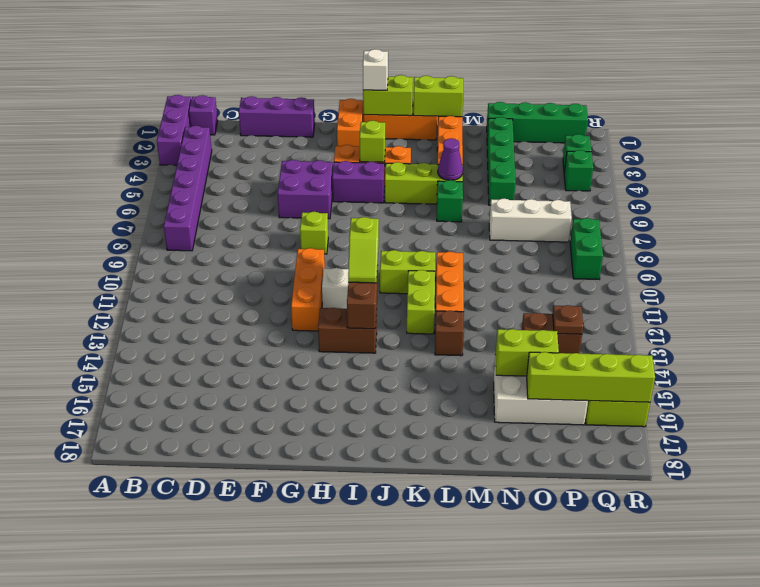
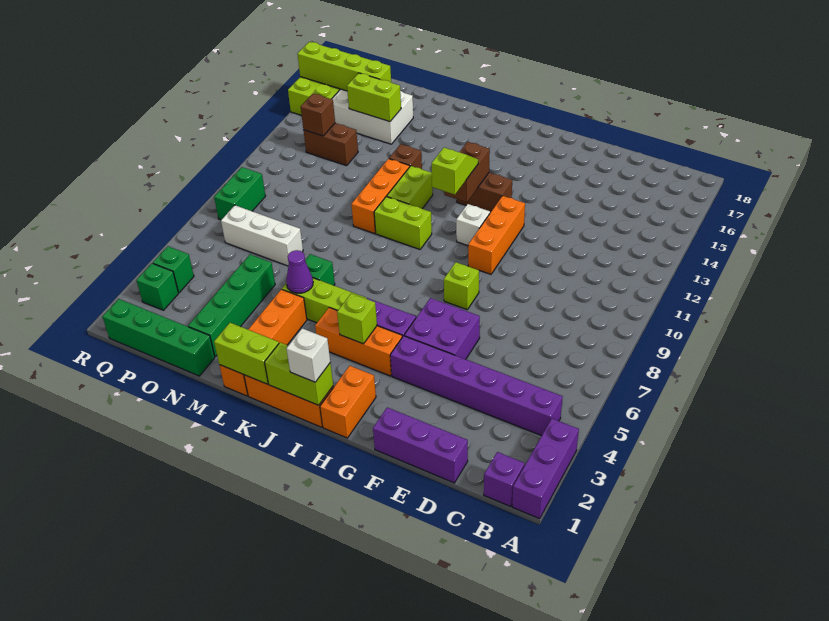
purple 1x6 brick [164,126,212,251] -> purple 1x6 brick turned to [390,336,563,436]
brown 1x1 plate [553,305,583,334] -> brown 1x1 brick [301,94,335,136]

